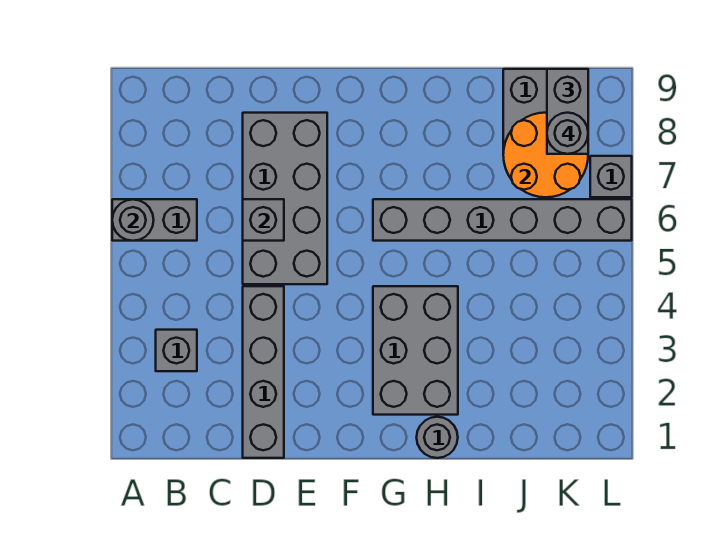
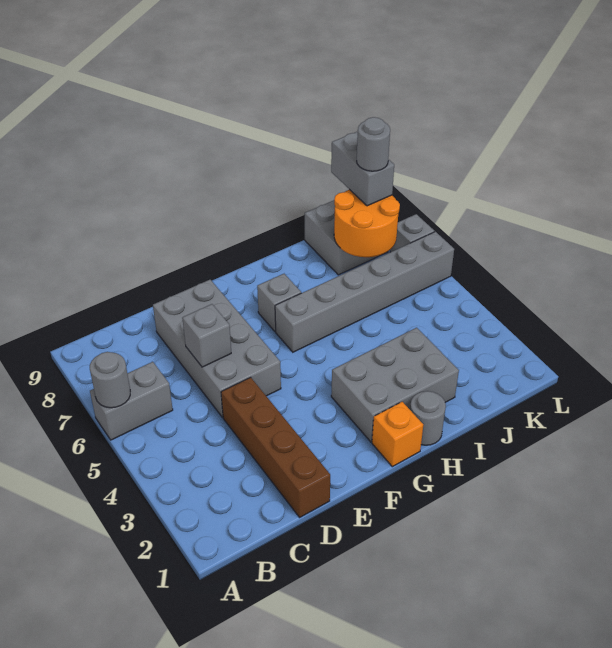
grey 1x1 brick [156,330,197,371] -> grey 1x1 brick moved to [257,274,301,332]
grey 1x4 brick [243,286,284,458] -> brown 1x4 brick [221,377,330,517]
none -> orange 1x1 brick [372,402,423,467]
grey 2x3 brick [373,286,458,415] -> grey 2x3 brick turned to [331,328,459,442]

